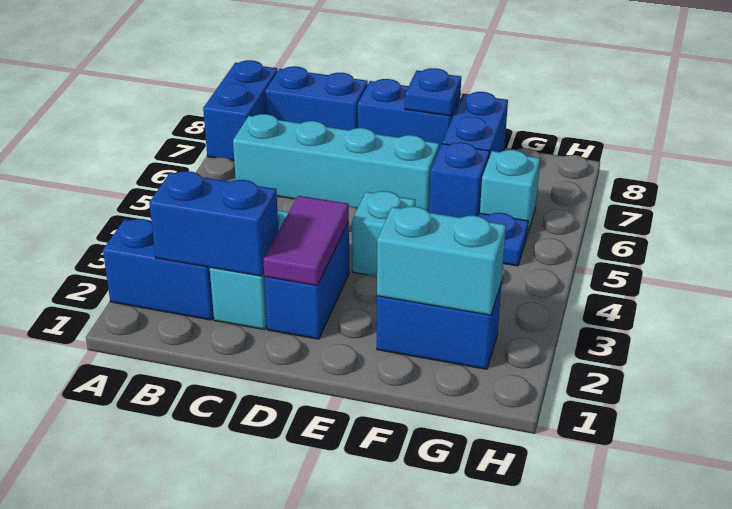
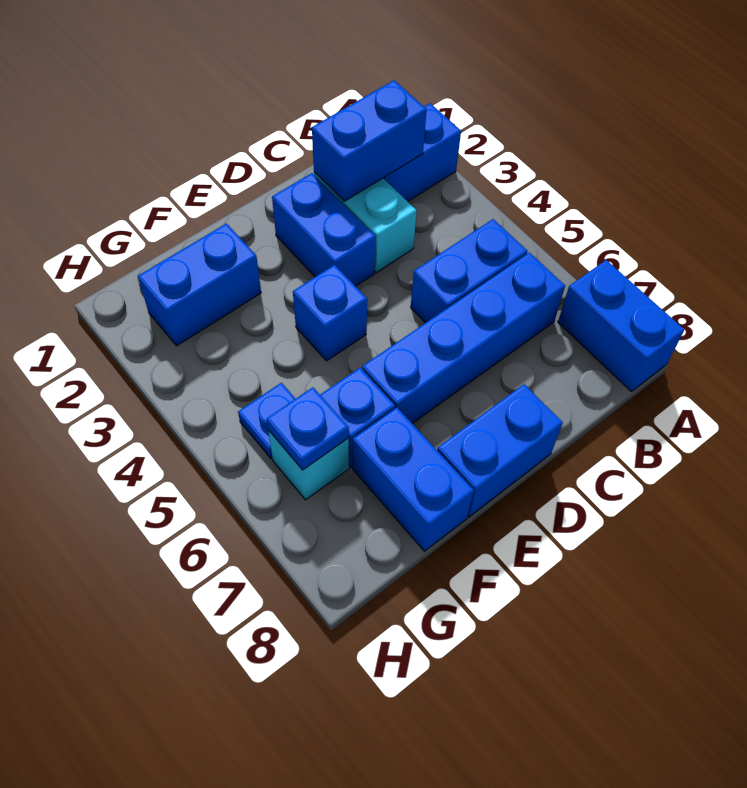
cyan 1x4 brick [233,114,439,212] -> blue 1x4 brick [362,253,565,423]
blue 1x2 brick [265,66,368,130] -> blue 1x2 brick moved to [411,219,527,323]
purple 1x2 tile [263,196,349,286] -> none
cyan 1x1 brick [352,191,415,276] -> blue 1x1 brick [293,265,367,361]
blue 1x1 plate [405,68,461,116] -> blue 1x1 plate moved to [267,387,349,470]
cyan 1x2 brick [377,206,506,315] -> none

